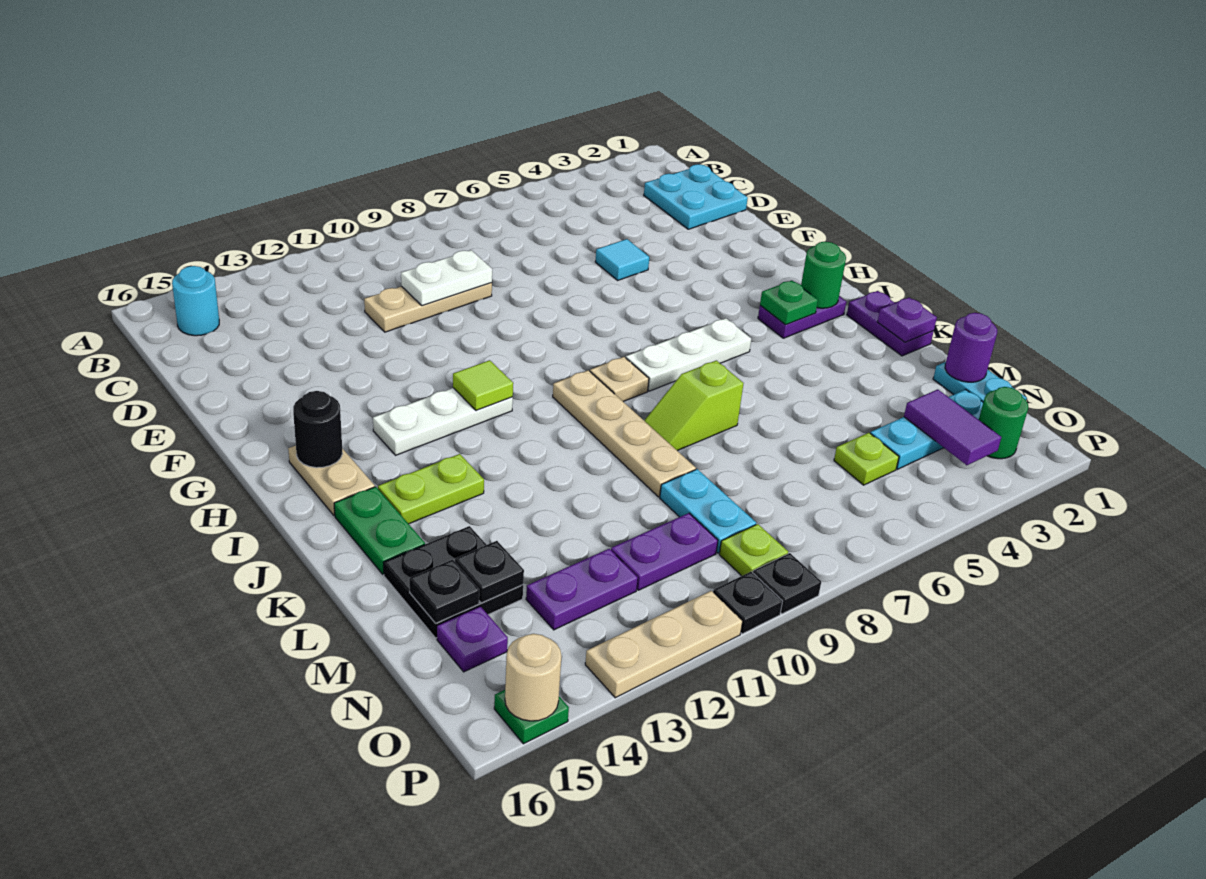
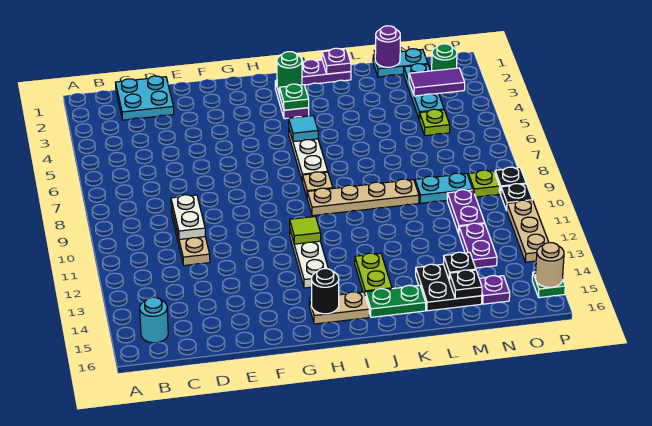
cyan 1x1 tile [595,239,649,280] -> cyan 1x1 tile moved to [289,116,318,142]
lime 1x2 slope [644,360,744,451] -> none

